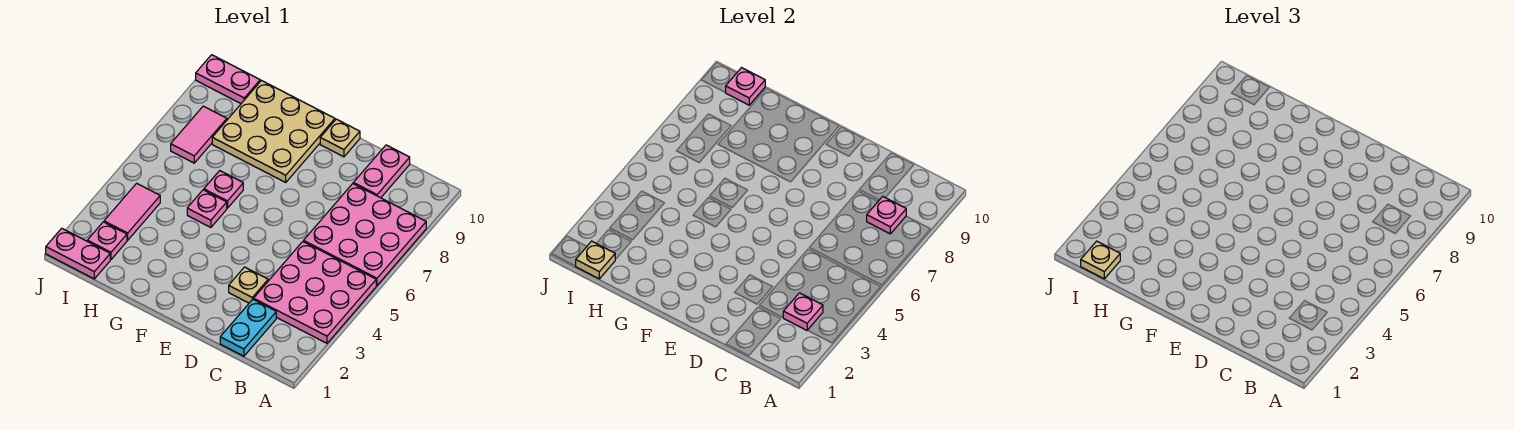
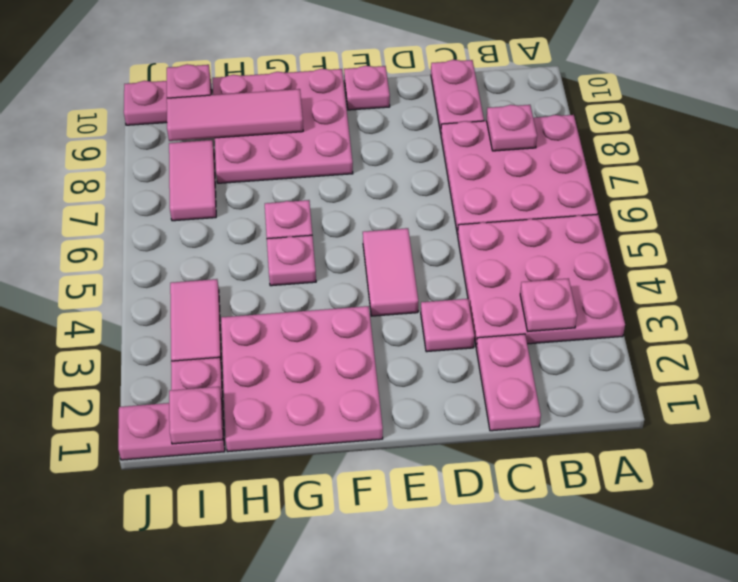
cyan 1x2 plate [220,299,276,356] -> pink 1x2 plate [476,334,541,431]
tan 1x1 plate [229,267,268,303] -> pink 1x1 plate [421,299,474,352]
none -> pink 1x2 tile [363,228,418,316]
tan 1x1 plate [320,119,360,157] -> pink 1x1 plate [344,66,390,110]
none -> pink 3x3 plate [221,306,383,452]
tan 3x3 plate [212,81,335,182] -> pink 3x3 plate [213,69,353,183]
none -> pink 1x3 tile [167,89,303,141]
tan 1x1 plate [576,241,615,279] -> pink 1x1 plate [169,387,223,444]
tan 1x1 plate [1081,241,1120,279] -> none

